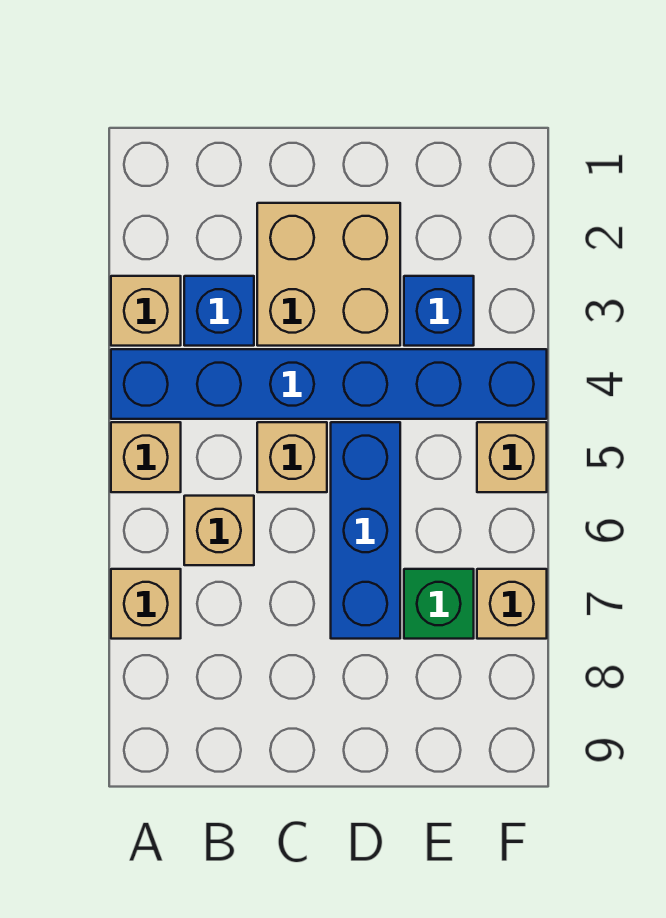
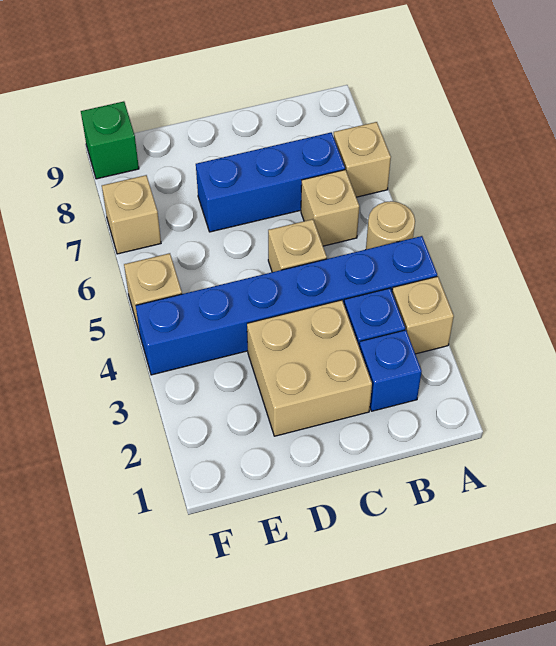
tan 1x1 brick [111,422,181,492] -> tan 1x1 round brick [366,201,415,249]
blue 1x3 brick [331,422,400,639] -> blue 1x3 brick turned to [196,132,345,232]
blue 1x1 brick [404,276,474,346] -> blue 1x1 brick moved to [359,330,422,411]
green 1x1 brick [404,569,474,639] -> green 1x1 brick moved to [81,101,139,179]

